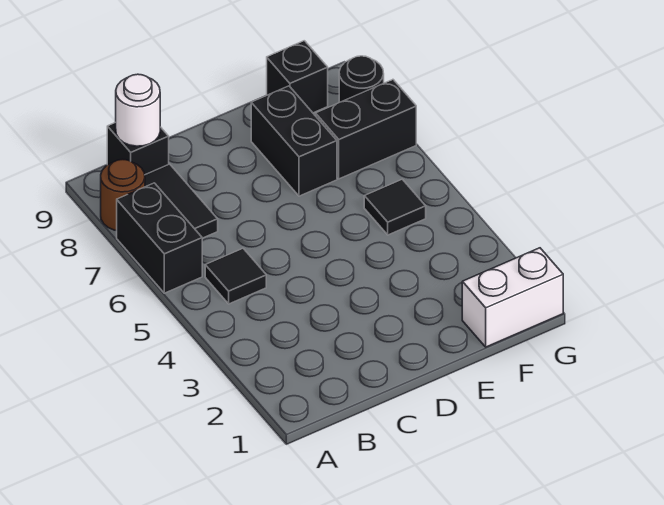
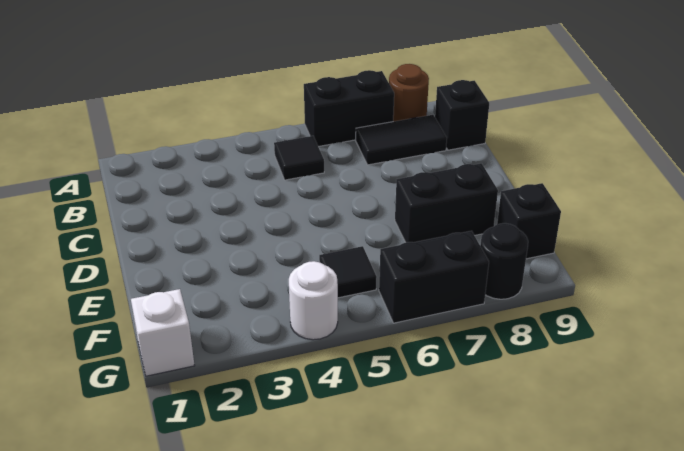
white 1x1 round brick [116,74,160,146] -> white 1x1 round brick moved to [289,261,338,340]
white 1x2 brick [462,248,563,347] -> white 1x1 brick [131,289,195,376]
black 1x2 brick [316,80,416,179] -> black 1x2 brick turned to [379,231,489,323]

